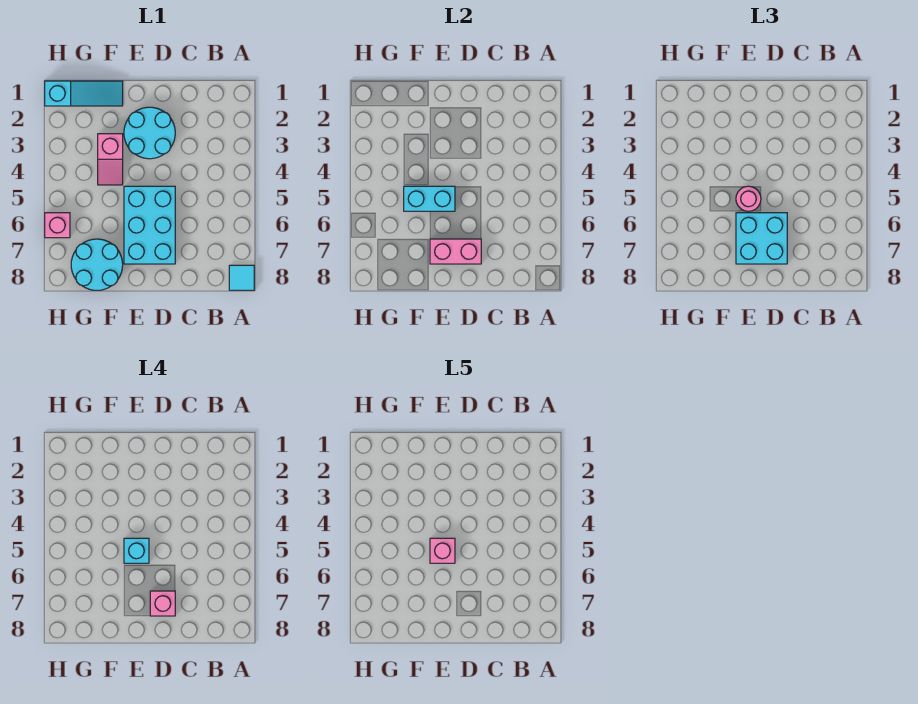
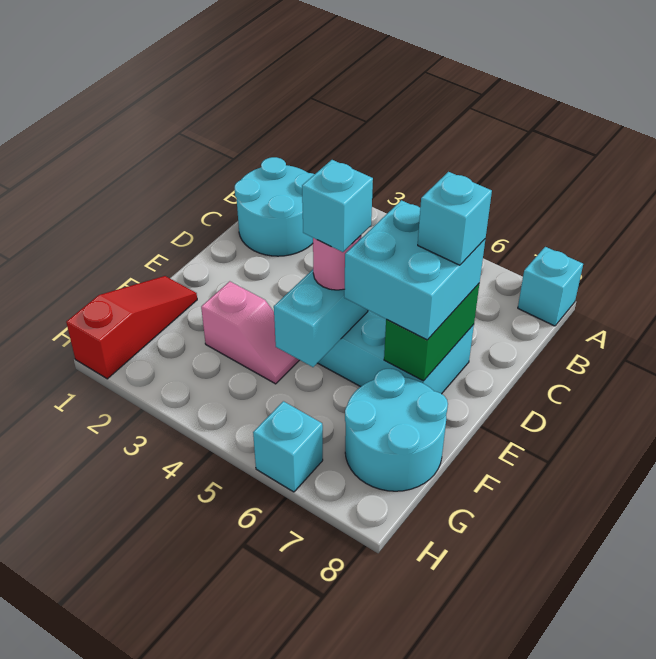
cyan 1x1 tile [229,265,254,290] -> cyan 1x1 brick [518,247,583,326]
cyan 2x2 round brick [124,107,175,159] -> cyan 2x2 round brick moved to [235,157,315,256]
pink 1x2 brick [430,239,481,264] -> green 1x2 brick [384,284,479,381]
pink 1x1 brick [150,591,175,616] -> cyan 1x1 brick [418,172,492,265]
pink 1x1 brick [430,538,455,563] -> none
cyan 1x3 slope [45,81,123,106] -> red 1x3 slope [66,276,197,379]
pink 1x1 brick [45,213,70,238] -> cyan 1x1 brick [253,401,323,492]

